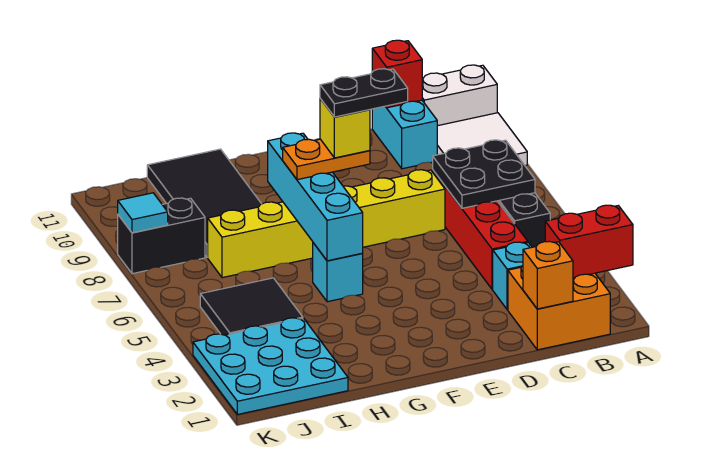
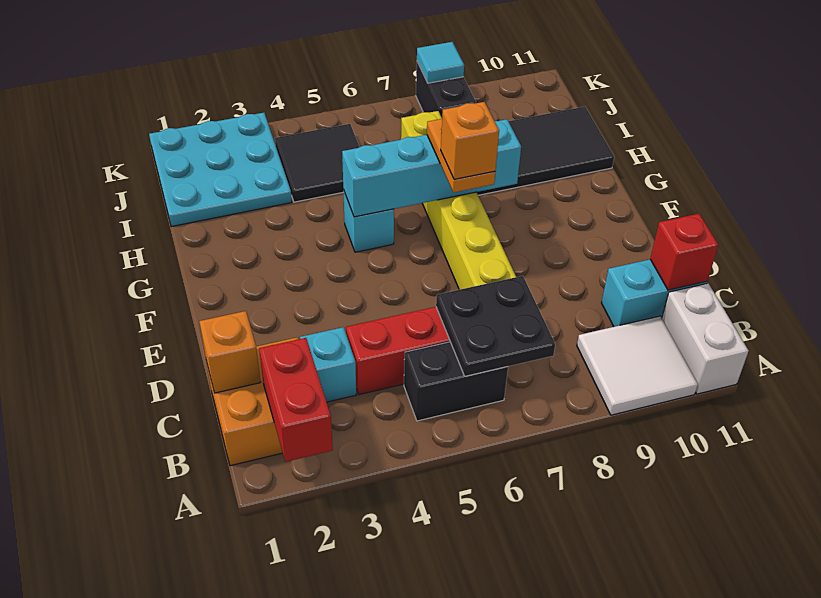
black 1x2 plate [320,69,408,117] -> none
yellow 1x1 brick [320,99,370,158] -> orange 1x1 brick [441,102,499,179]

